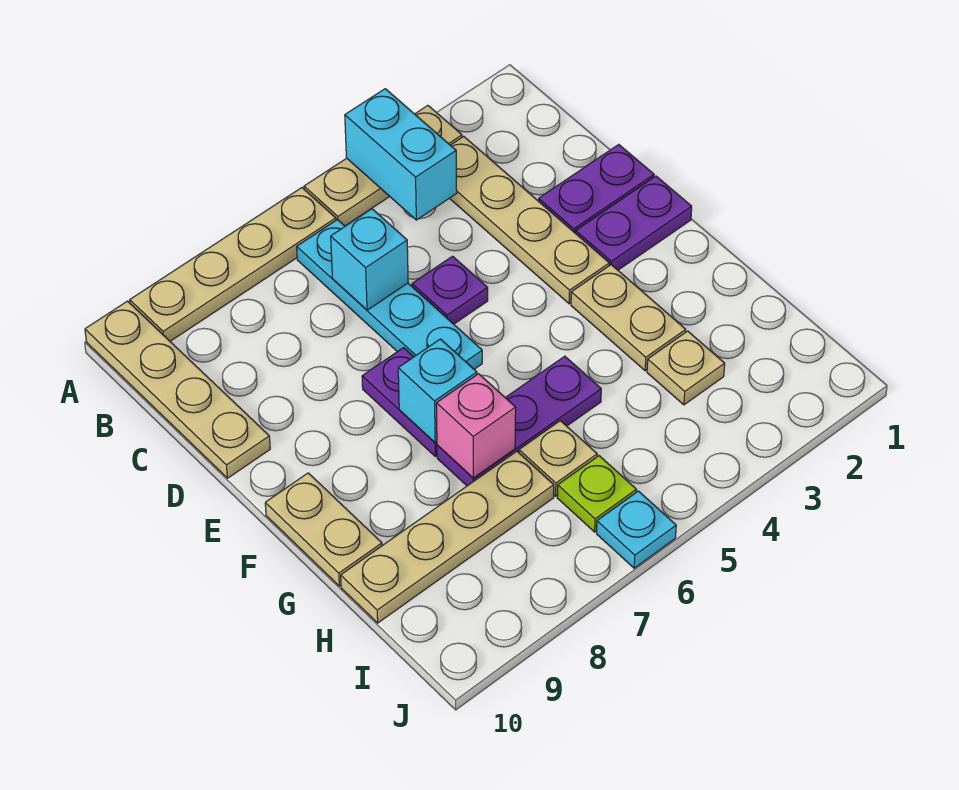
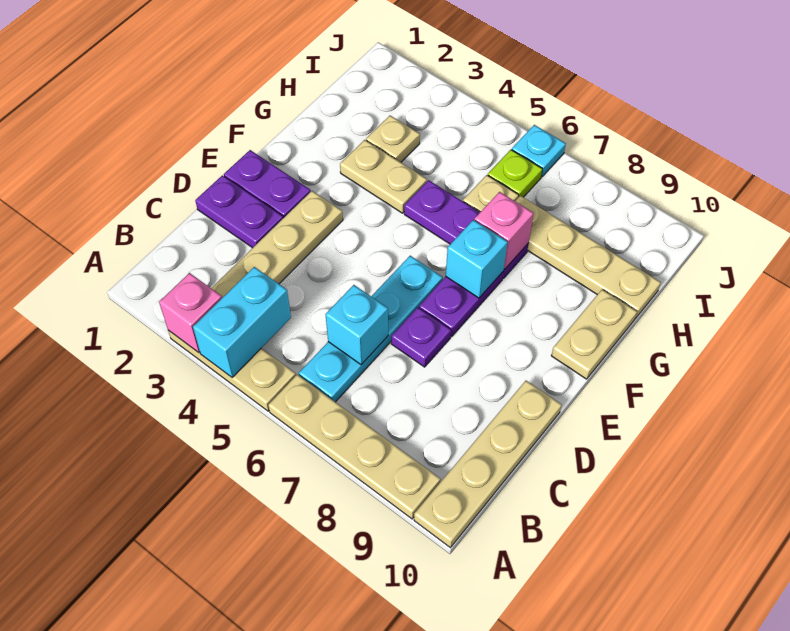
none -> pink 1x1 brick [159,273,222,353]
purple 1x1 plate [412,256,488,324] -> purple 1x1 plate moved to [391,307,451,367]
tan 1x2 plate [571,265,686,371] -> tan 1x2 plate turned to [340,140,427,213]

